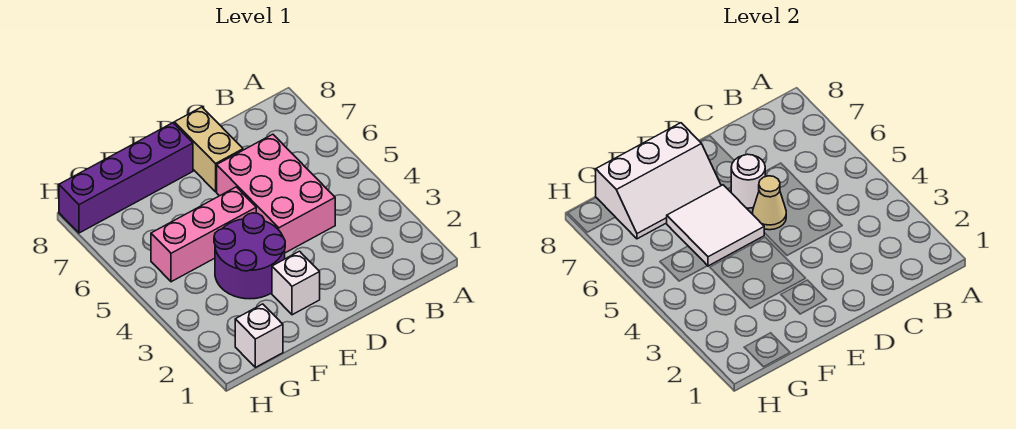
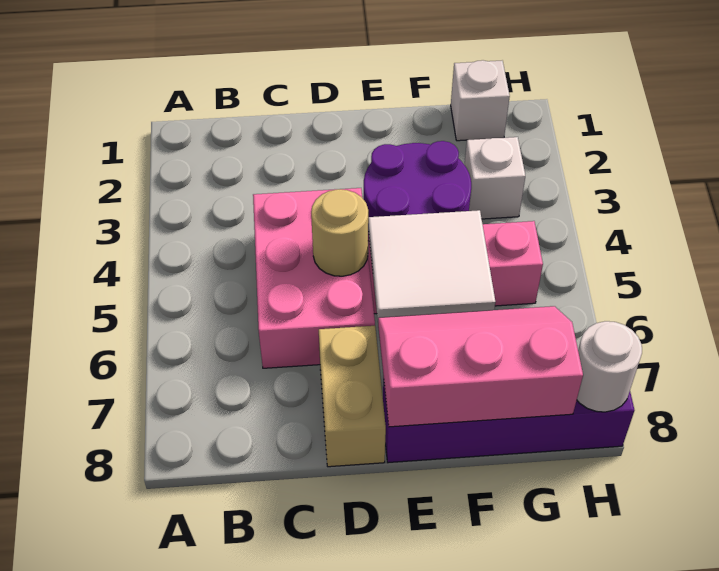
tan 1x1 cone [752,176,786,230] -> tan 1x1 round brick [311,189,368,276]
white 1x1 round brick [731,154,765,208] -> white 1x1 round brick moved to [577,321,642,412]
white 1x1 brick [272,251,320,315] -> white 1x1 brick moved to [465,137,525,219]
white 2x3 slope [596,123,721,239] -> pink 2x3 slope [378,306,583,427]

